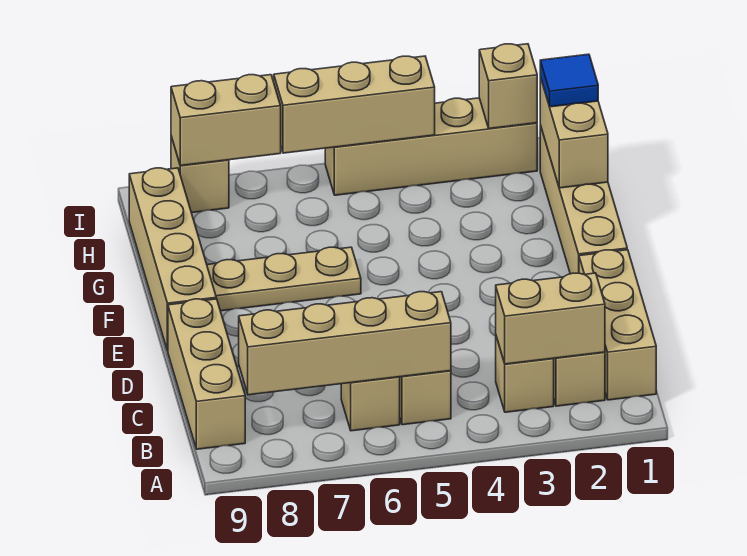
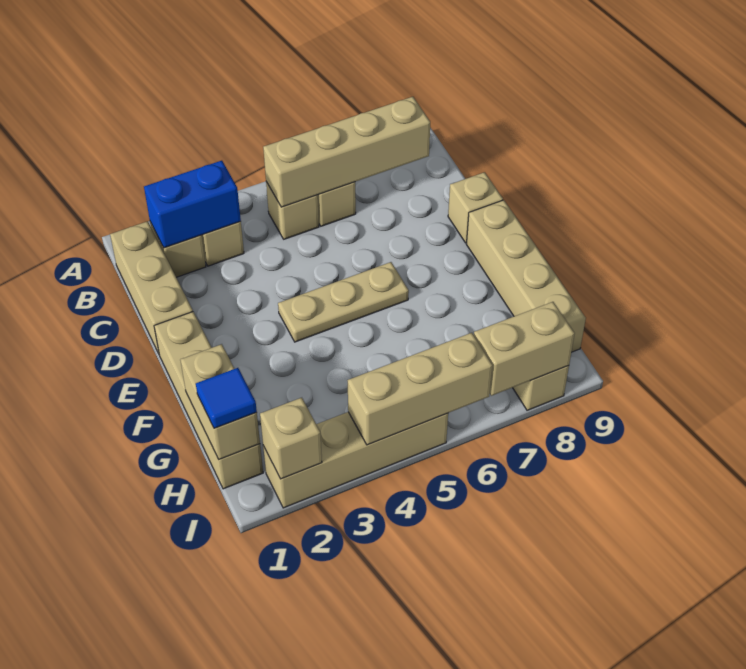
tan 1x2 brick [496,273,605,364] -> blue 1x2 brick [144,161,241,248]
tan 1x3 brick [168,299,245,449] -> tan 1x1 brick [448,172,503,243]
tan 1x3 plate [207,247,361,311] -> tan 1x3 plate moved to [278,262,409,342]

